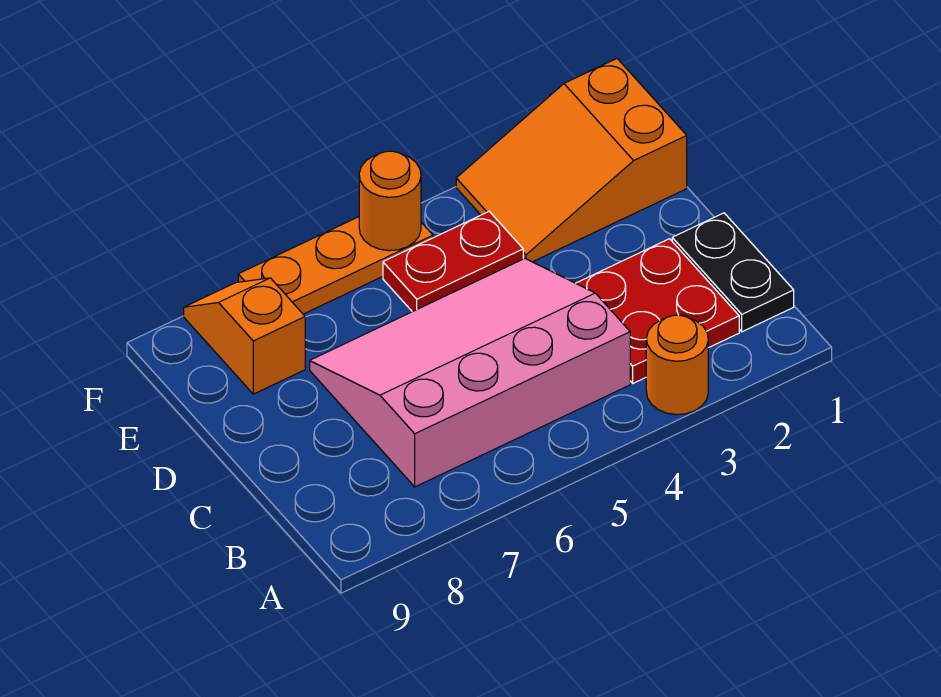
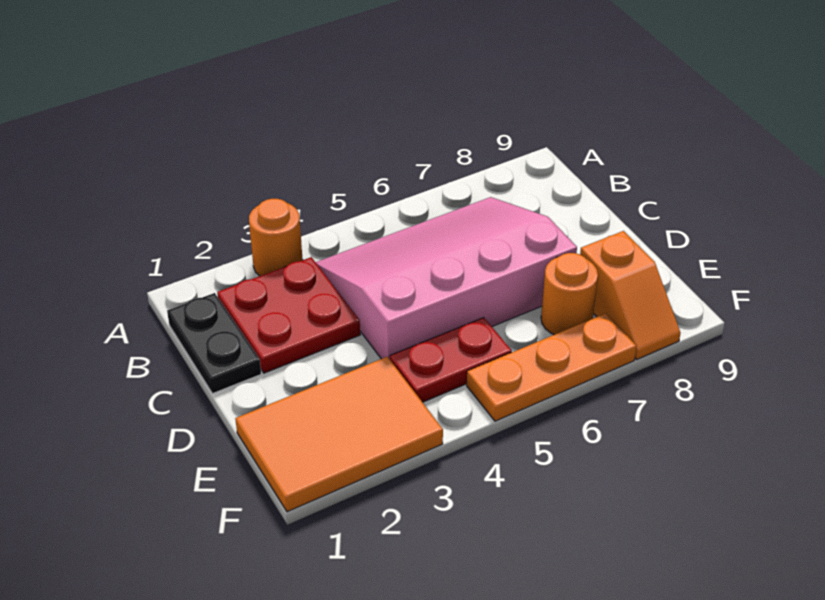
pink 3x4 slope [310,259,630,487] -> pink 3x4 slope turned to [316,197,577,359]
orange 2x3 slope [456,59,687,262] -> orange 2x3 tile [235,357,443,512]
orange 1x1 round brick [359,151,421,251] -> orange 1x1 round brick moved to [541,253,598,335]

